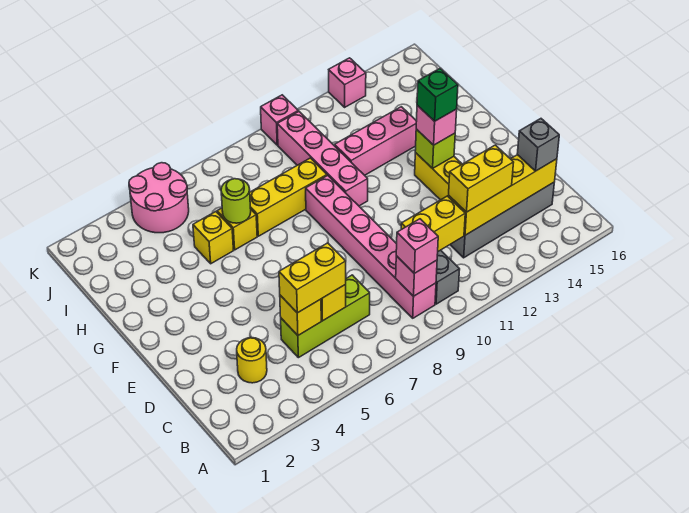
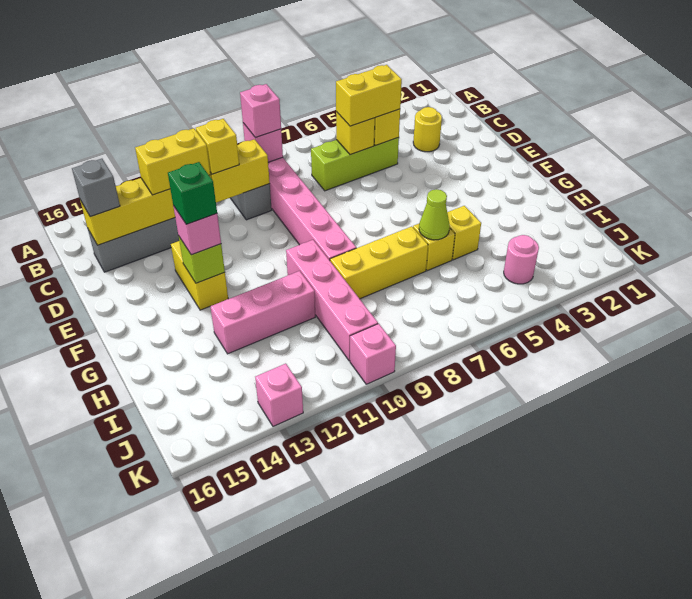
none -> yellow 1x1 brick [196,119,239,174]
lime 1x1 round brick [221,179,251,223] -> lime 1x1 cone [419,189,450,240]
pink 2x2 round brick [129,163,189,233] -> pink 1x1 round brick [504,235,539,284]

